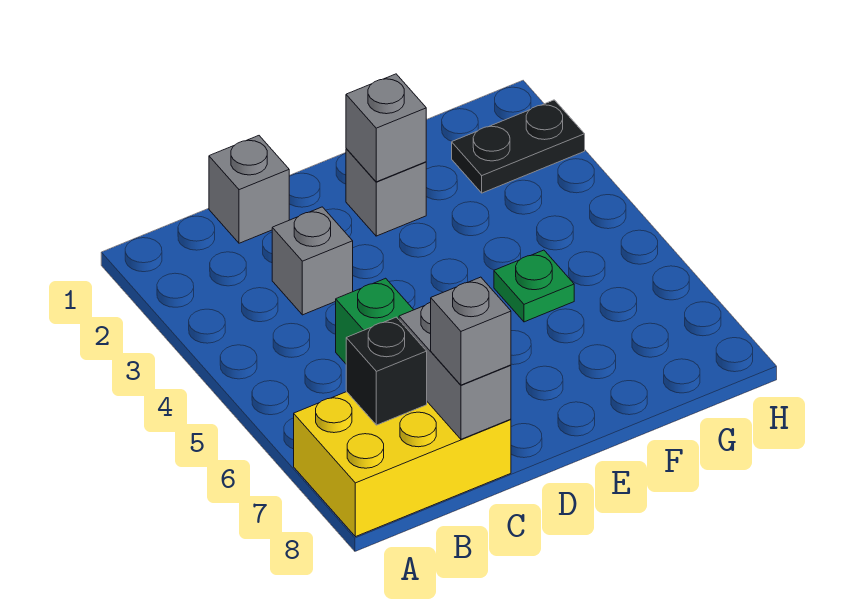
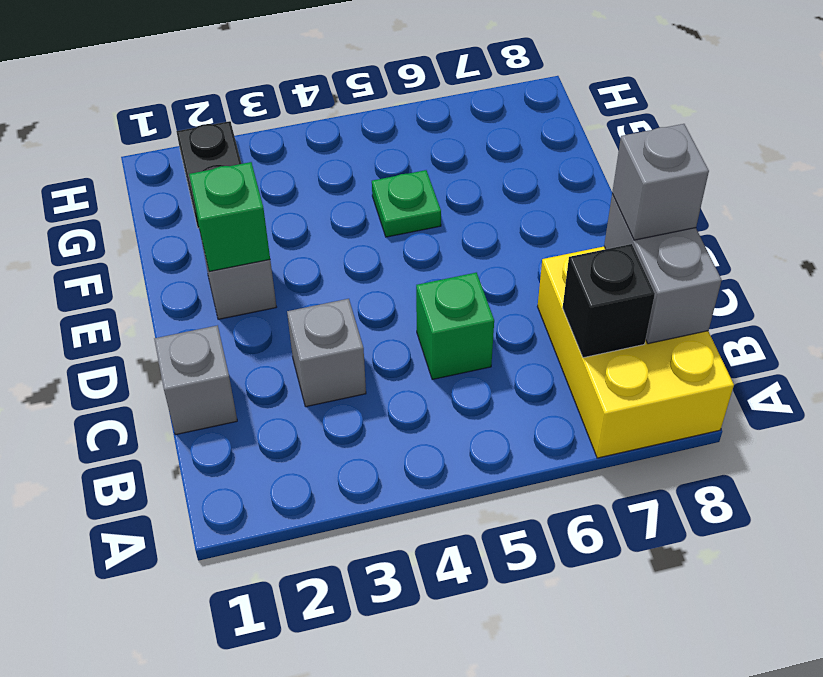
grey 1x2 brick [399,302,511,439] -> grey 1x2 brick turned to [604,194,722,344]
grey 1x1 brick [346,74,426,182] -> green 1x1 brick [189,162,270,272]

